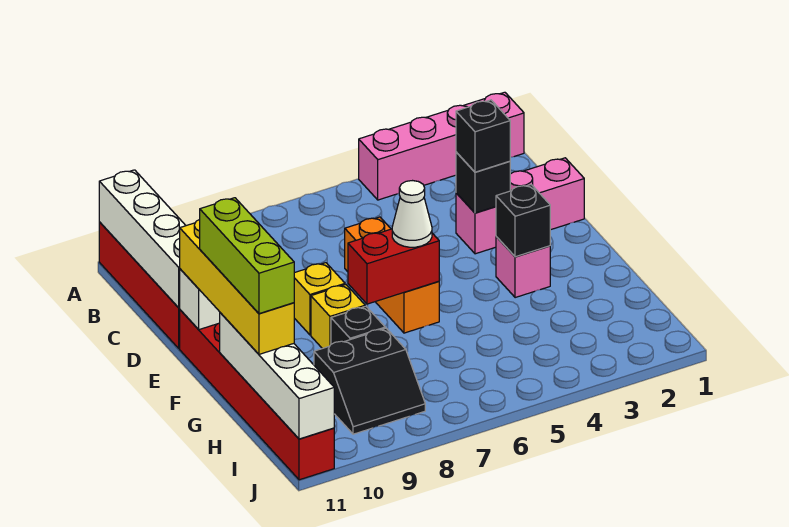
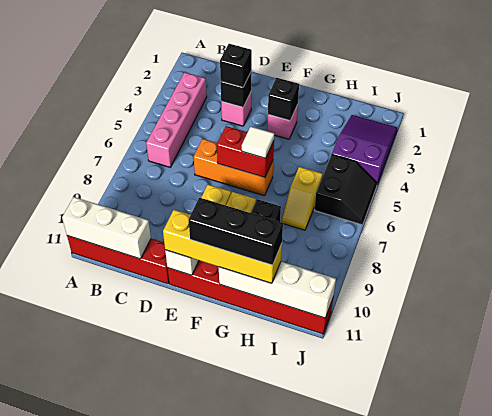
pink 1x4 brick [359,92,524,200] -> pink 1x4 brick moved to [146,72,207,167]
white 1x4 brick [99,170,186,308] -> white 1x3 brick [62,197,151,259]
pink 1x3 brick [456,158,584,254] -> pink 1x1 brick [221,92,251,126]
red 1x2 brick [348,229,439,304] -> red 1x2 brick turned to [217,126,274,177]
white 1x1 cone [392,181,432,247] -> white 1x1 tile [242,127,274,158]
lime 1x3 brick [200,198,294,314] -> black 1x3 brick [189,198,283,265]
none -> yellow 1x2 slope [282,167,322,230]
black 2x2 slope [314,328,425,434] -> black 2x2 slope moved to [315,155,377,225]
none -> purple 2x3 slope [332,115,397,184]

